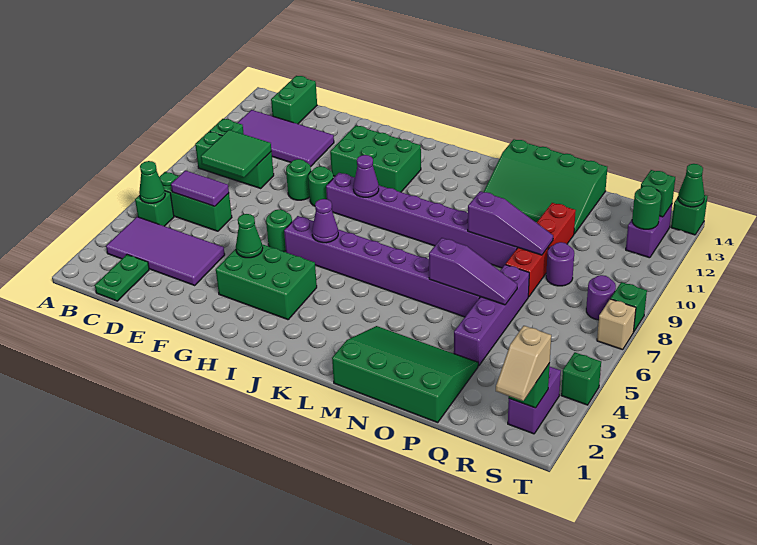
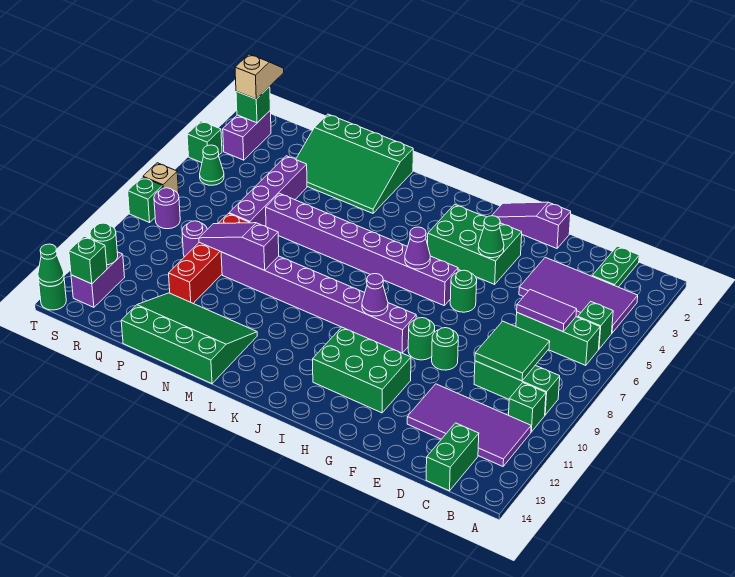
green 1x1 cone [139,161,165,203] -> green 1x1 cone moved to [200,145,224,185]
purple 1x3 slope [429,238,517,305] -> purple 1x3 slope moved to [492,202,571,248]
green 1x1 brick [671,195,708,235] -> green 1x1 round brick [39,280,66,310]

